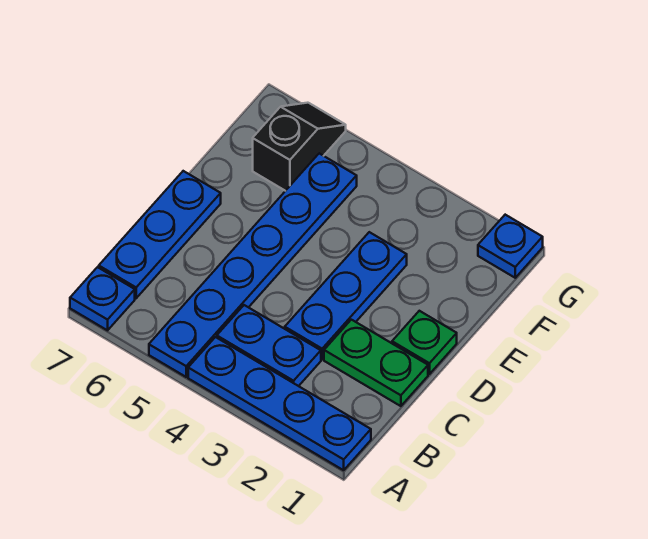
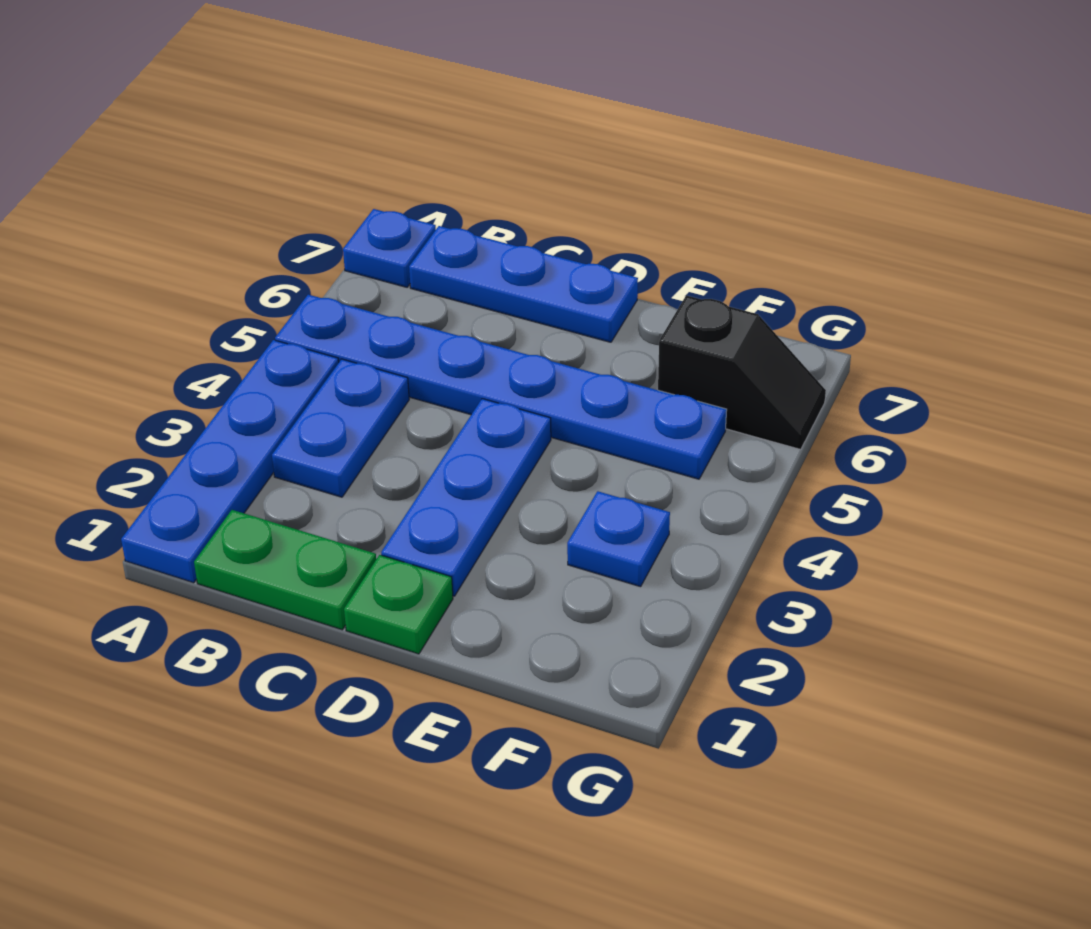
green 1x2 plate [324,320,428,406] -> green 1x2 plate turned to [194,510,376,630]
blue 1x3 plate [285,232,407,359] -> blue 1x3 plate turned to [381,399,551,596]
blue 1x1 plate [478,215,543,278] -> blue 1x1 plate moved to [567,491,670,587]

